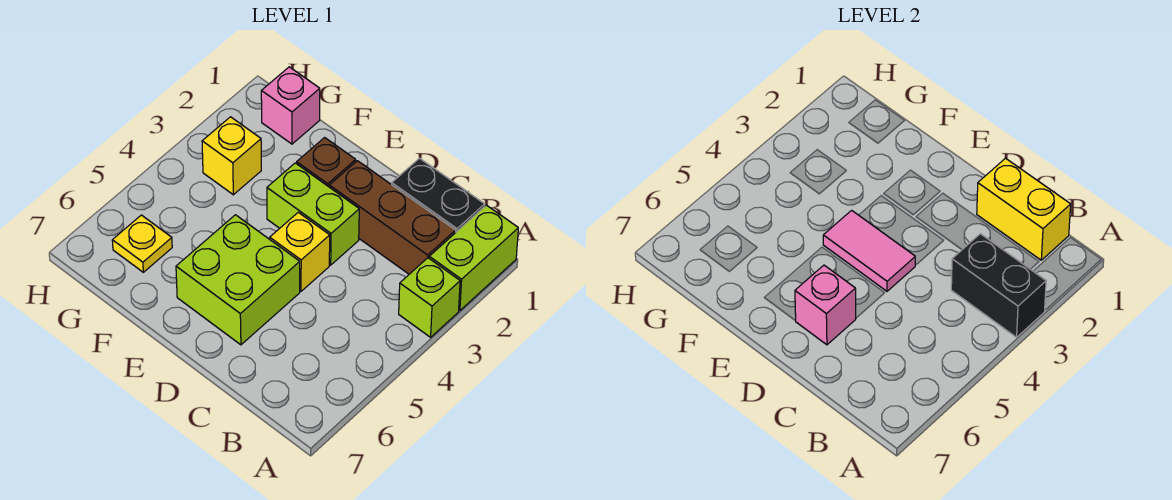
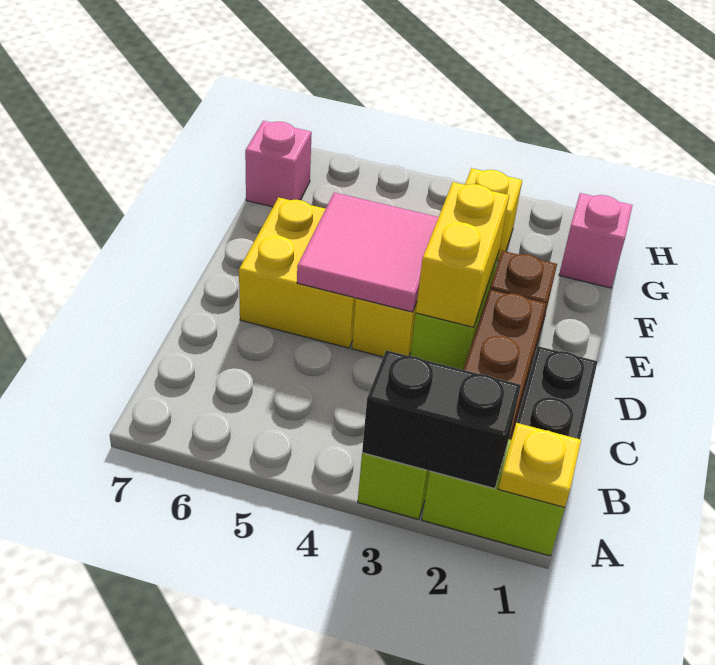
black 1x2 brick [951,234,1046,337] -> black 1x2 brick turned to [362,350,521,489]
yellow 1x2 brick [977,158,1071,260] -> yellow 1x2 brick moved to [416,182,509,327]
pink 1x2 tile [823,210,915,291] -> pink 2x2 tile [297,193,439,312]
lime 2x2 brick [176,215,300,345] -> yellow 2x2 brick [239,197,356,348]
pink 1x1 brick [795,265,856,345] -> pink 1x1 brick moved to [245,121,312,207]
yellow 1x1 plate [112,215,172,272] -> yellow 1x1 plate moved to [499,423,581,507]

